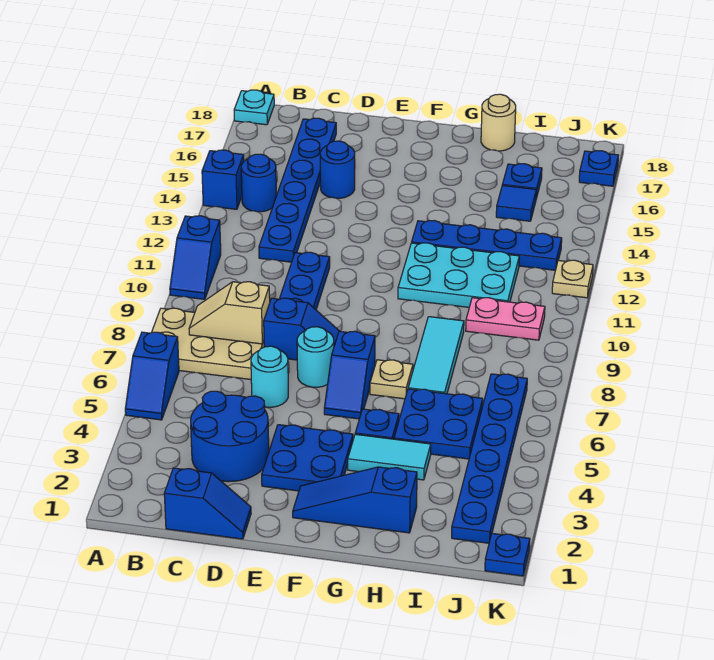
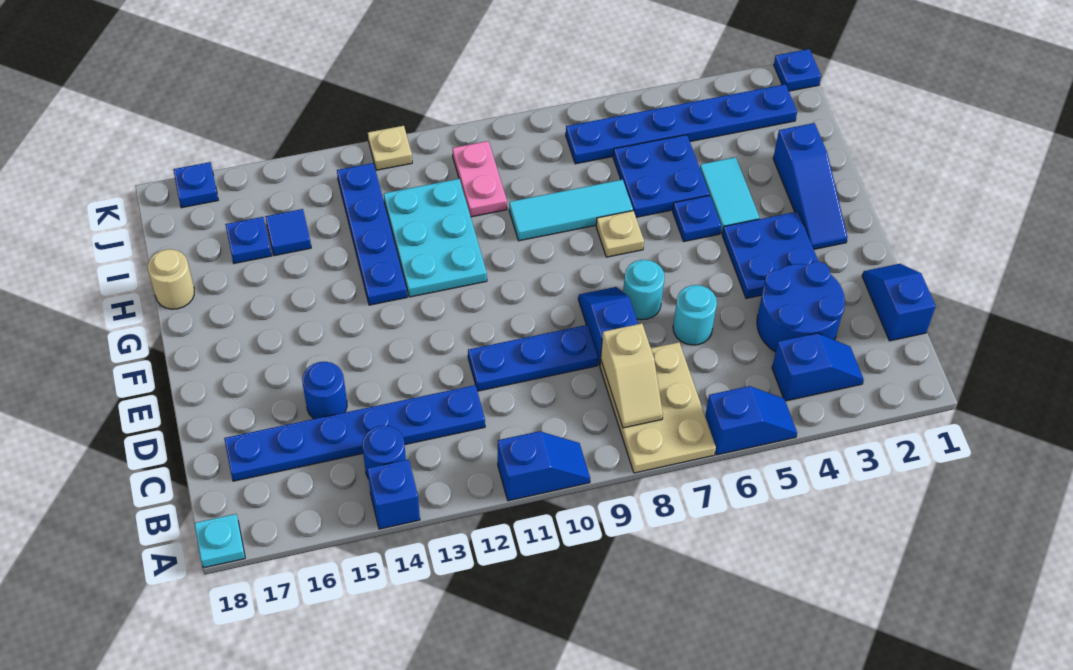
blue 1x2 slope [324,331,375,419] -> blue 1x2 slope moved to [772,333,864,401]

